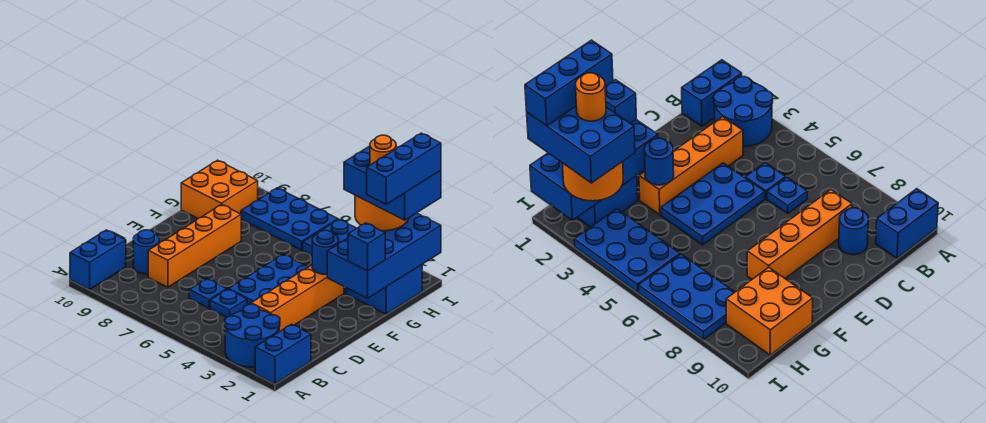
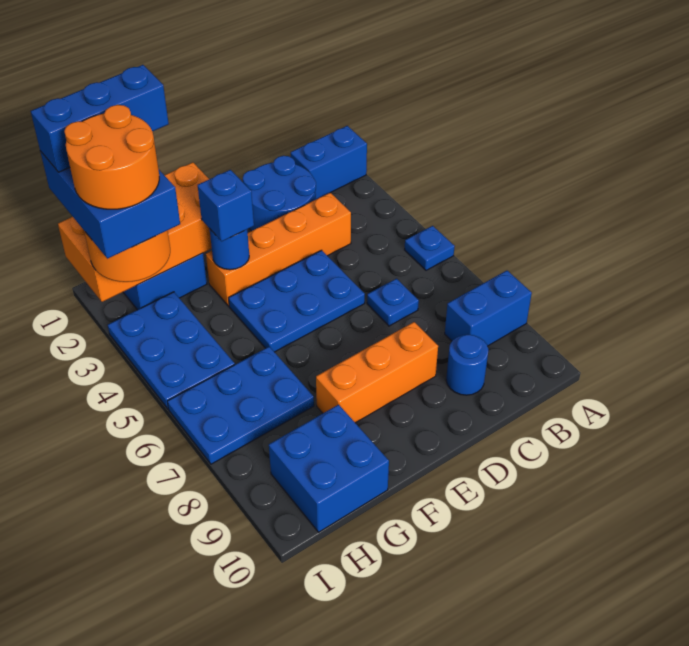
blue 2x2 round brick [225,304,280,367] -> blue 2x2 round brick moved to [243,156,316,231]
blue 1x2 brick [70,230,126,290] -> blue 1x2 brick moved to [445,271,532,346]
blue 1x1 plate [210,289,247,317] -> blue 1x1 plate moved to [405,226,455,270]
orange 1x4 brick [148,204,241,287] -> orange 1x3 brick [316,322,438,423]
blue 2x4 brick [327,213,441,298] -> orange 2x4 brick [58,162,212,302]
blue 1x1 brick [348,223,385,271] -> blue 1x1 brick moved to [198,170,254,241]
orange 2x2 brick [181,160,258,218] -> blue 2x2 brick [269,405,389,532]
orange 1x1 round brick [370,135,396,165] -> orange 2x2 round brick [64,105,159,209]
blue 2x3 plate [241,188,338,250] -> blue 2x3 plate turned to [167,347,314,464]

